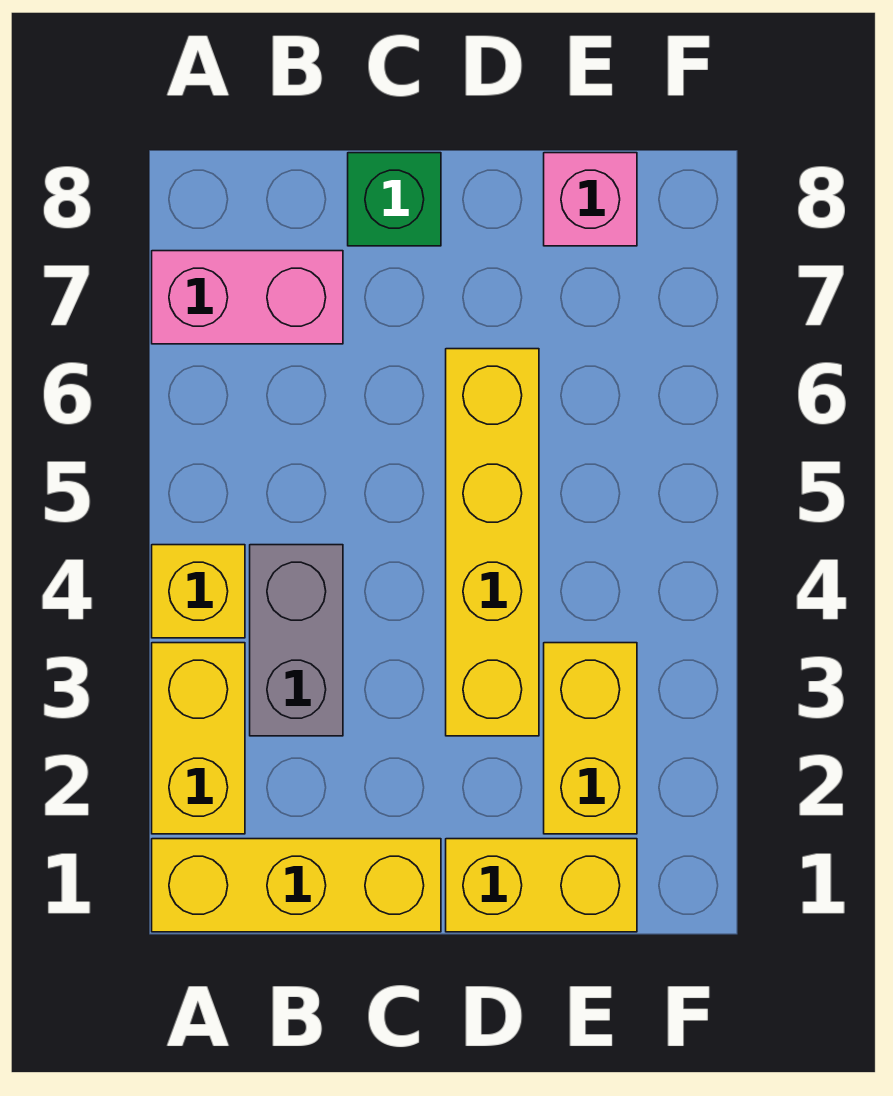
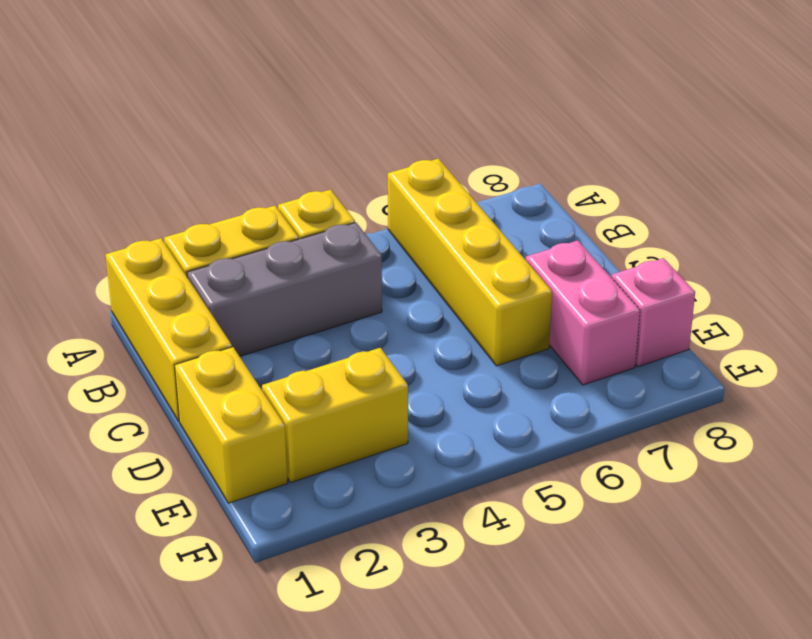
pink 1x2 brick [152,251,343,344] -> pink 1x2 brick moved to [526,241,640,385]
grey 1x2 brick [250,545,343,736] -> grey 1x3 brick [187,223,382,356]
green 1x1 brick [348,153,441,246] -> none
yellow 1x4 brick [446,349,539,736] -> yellow 1x4 brick turned to [388,159,552,366]

